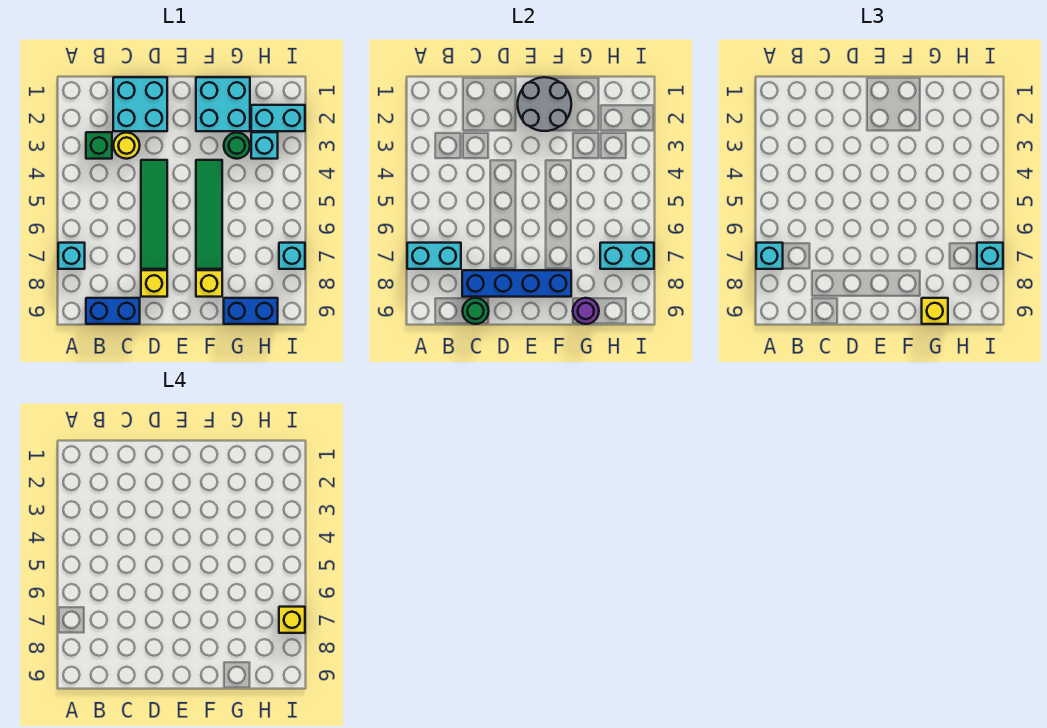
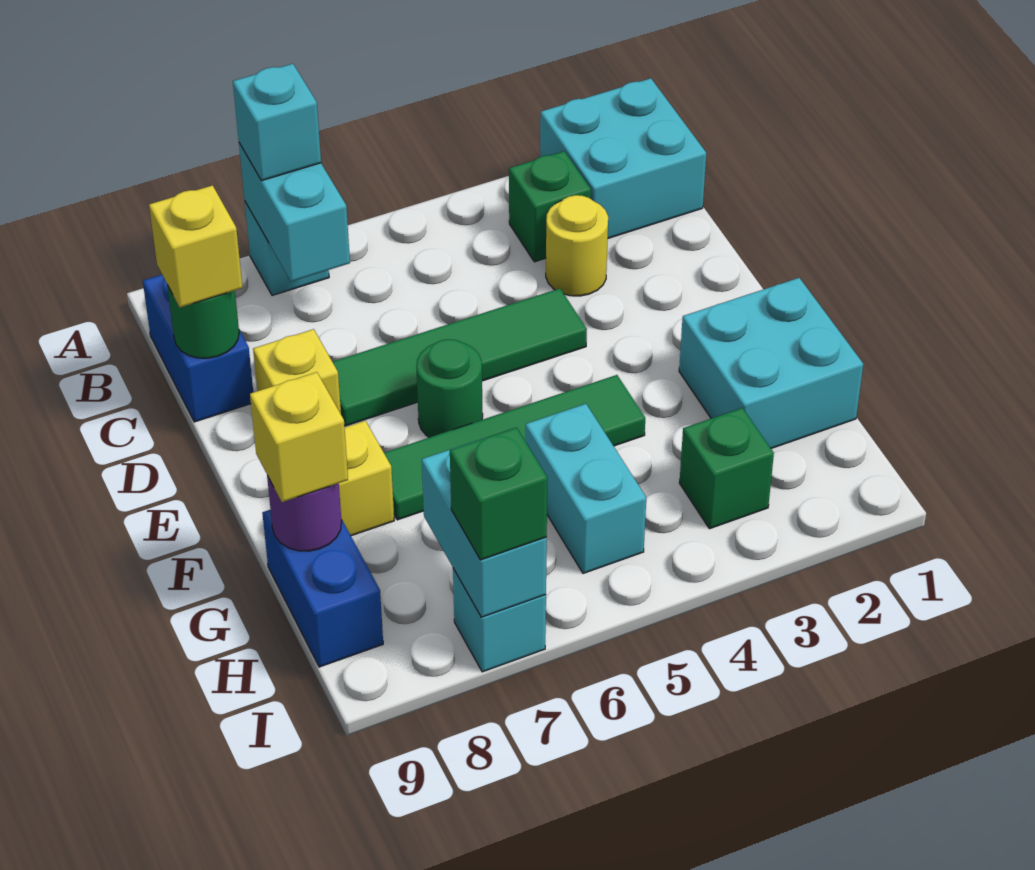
cyan 2x2 brick [113,77,167,131] -> cyan 2x2 brick moved to [540,78,706,238]
blue 1x4 brick [462,270,571,297] -> none
grey 2x2 round brick [518,77,571,131] -> none
green 1x1 round brick [224,133,250,159] -> green 1x1 round brick moved to [416,339,483,437]
cyan 1x2 brick [251,105,305,131] -> cyan 1x2 brick moved to [526,404,646,573]
cyan 1x1 brick [251,132,278,159] -> green 1x1 brick [679,408,774,529]
cyan 1x1 brick [977,243,1003,269] -> green 1x1 brick [450,427,547,560]
yellow 1x1 brick [279,607,305,633] -> yellow 1x1 brick moved to [149,185,243,307]

